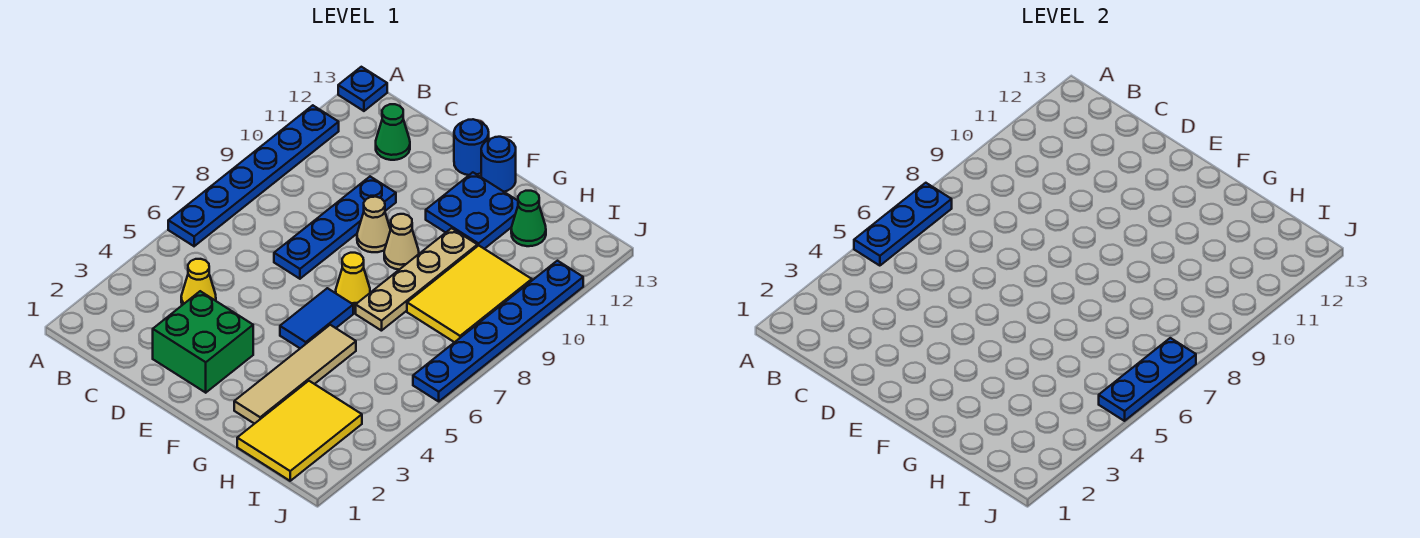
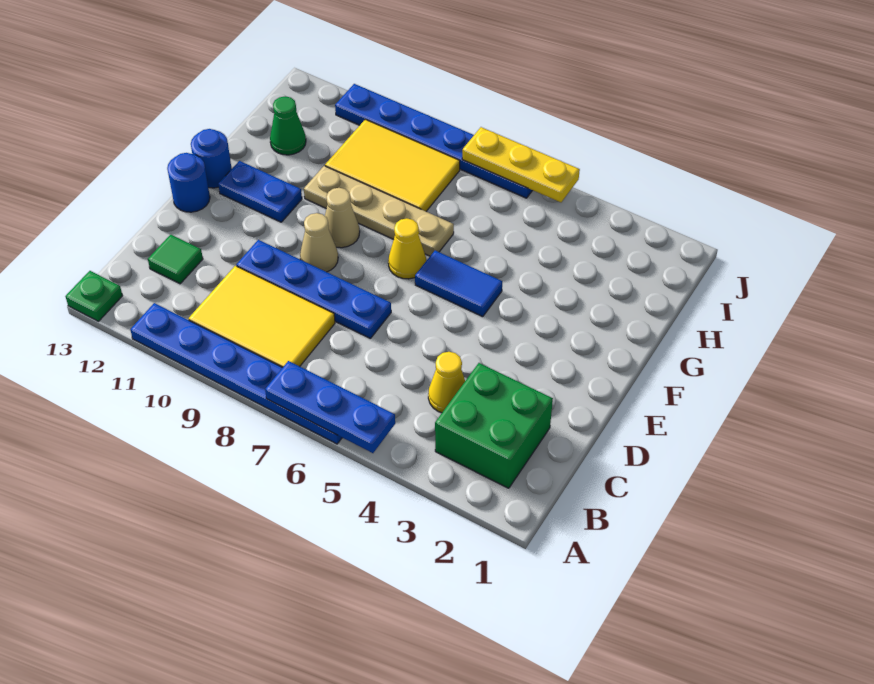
blue 1x1 plate [338,67,387,111] -> green 1x1 plate [65,271,123,321]
green 1x1 cone [376,104,410,160] -> green 1x1 tile [148,235,203,284]
green 2x2 brick [153,291,253,393] -> green 2x2 brick moved to [435,363,553,488]
blue 2x2 plate [426,172,518,249] -> blue 1x2 plate [218,161,302,222]
tan 1x4 tile [234,325,356,424] -> none
yellow 2x3 tile [237,381,362,481] -> yellow 2x3 tile moved to [189,266,335,367]
blue 1x3 plate [1099,338,1196,421] -> yellow 1x3 plate [462,127,580,202]

